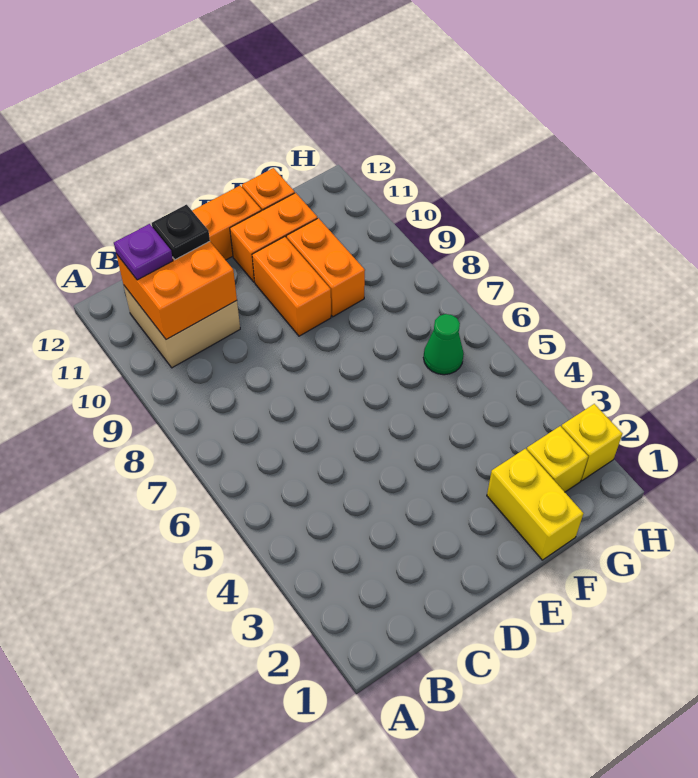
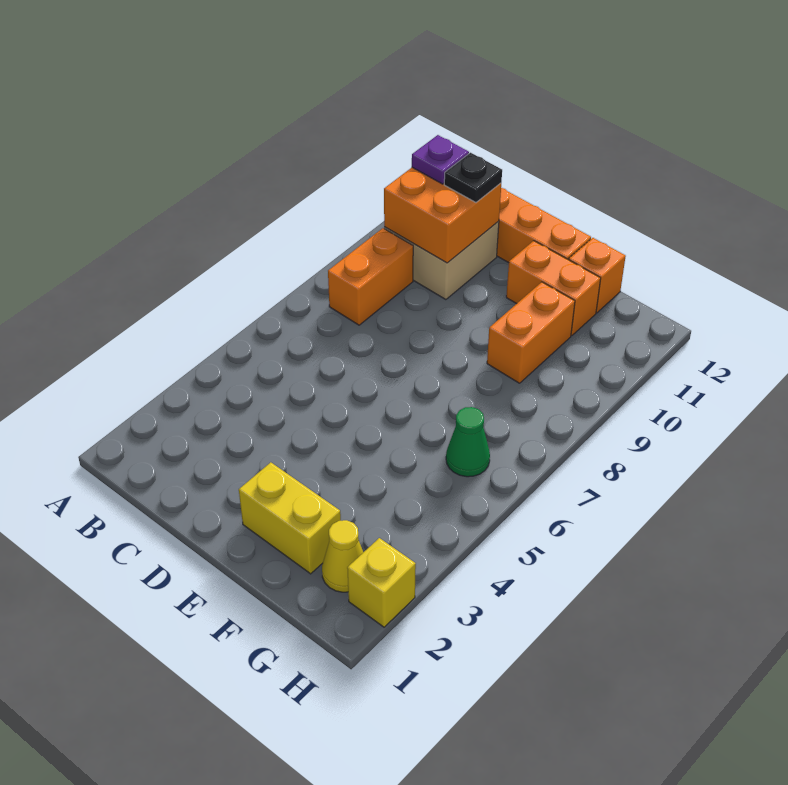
orange 1x2 brick [252,237,331,336] -> orange 1x2 brick moved to [328,228,413,325]
yellow 1x2 brick [487,449,583,560] -> yellow 1x2 brick turned to [239,462,341,574]
yellow 1x1 brick [527,426,588,492] -> yellow 1x1 cone [322,520,363,592]

